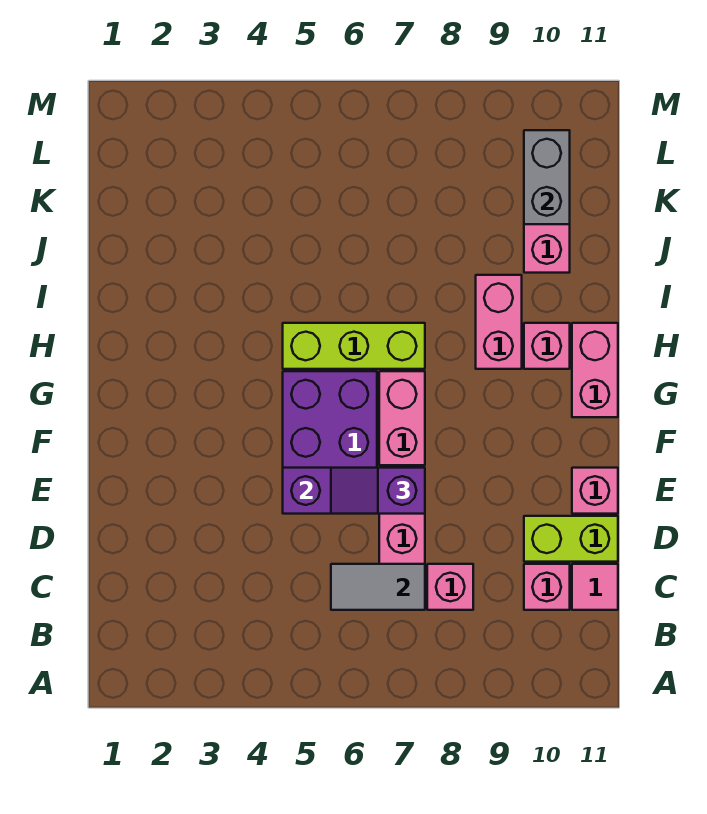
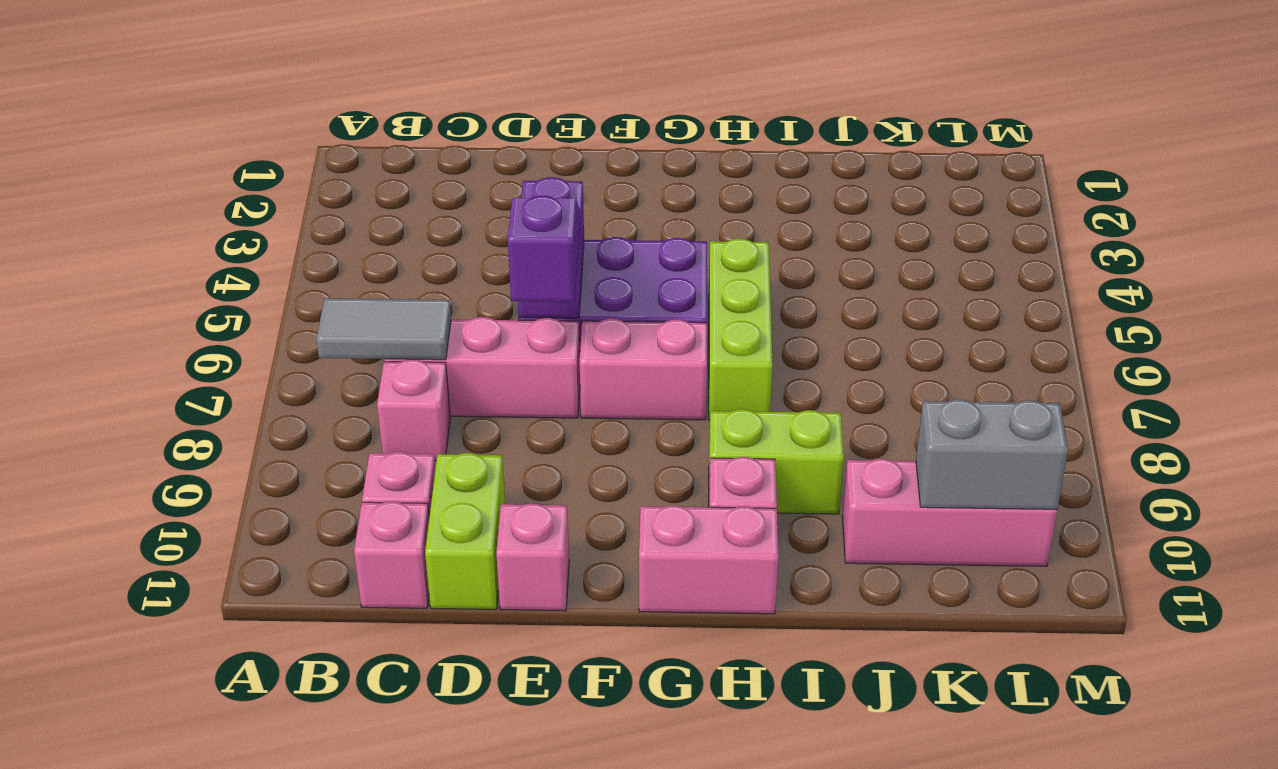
grey 1x2 tile [331,564,425,610] -> grey 1x2 tile turned to [316,298,451,360]
pink 1x1 tile [572,564,618,610] -> pink 1x1 brick [354,501,429,608]
pink 1x2 brick [476,275,522,369] -> lime 1x2 brick [709,409,844,514]

